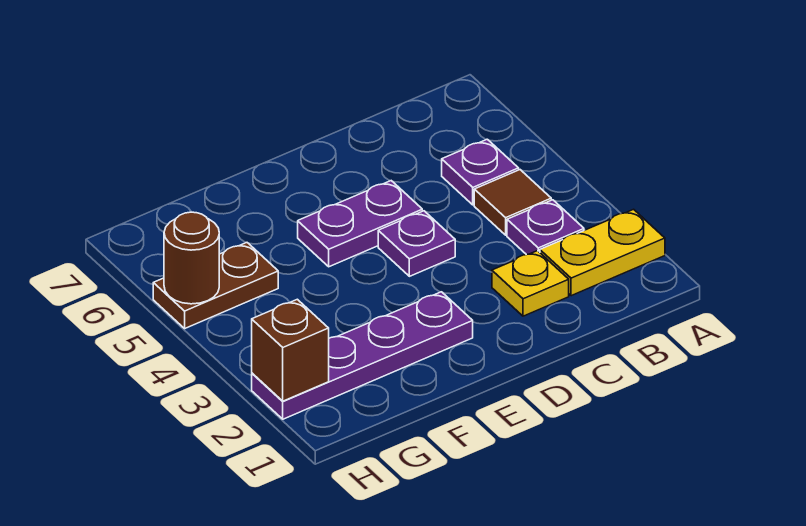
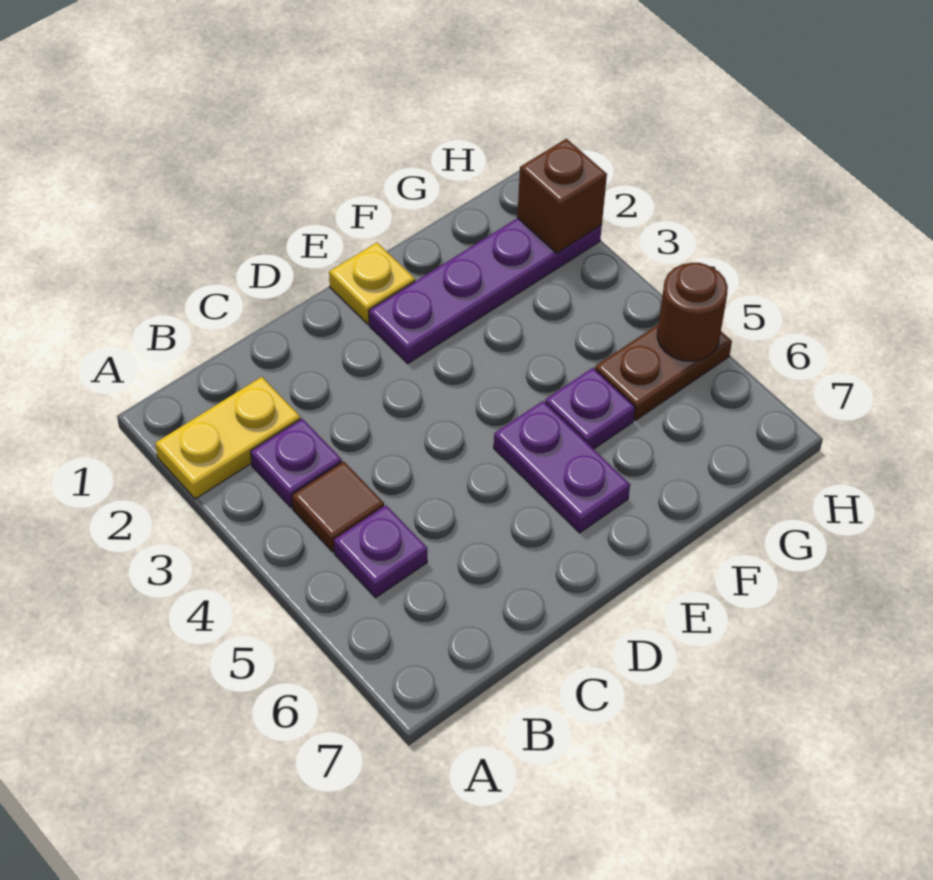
yellow 1x1 plate [492,251,569,316] -> yellow 1x1 plate moved to [329,243,415,324]
purple 1x1 plate [378,211,455,276] -> purple 1x1 plate moved to [545,368,635,449]
purple 1x2 plate [298,181,422,267] -> purple 1x2 plate turned to [494,401,630,533]

